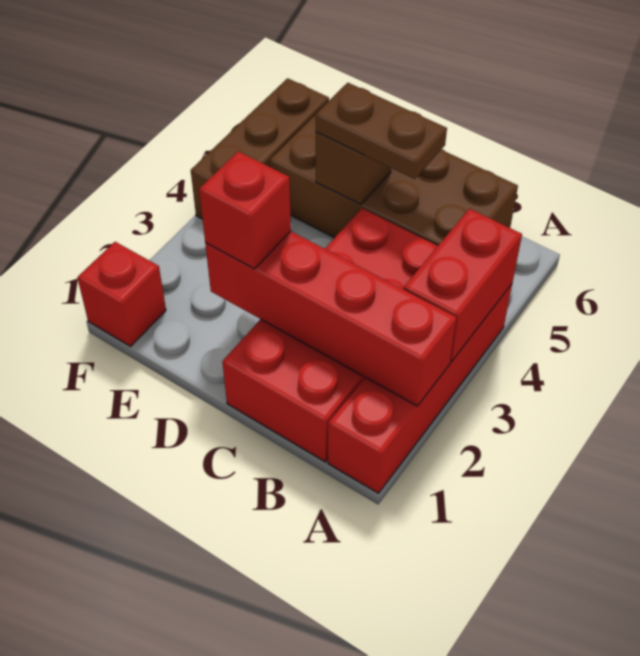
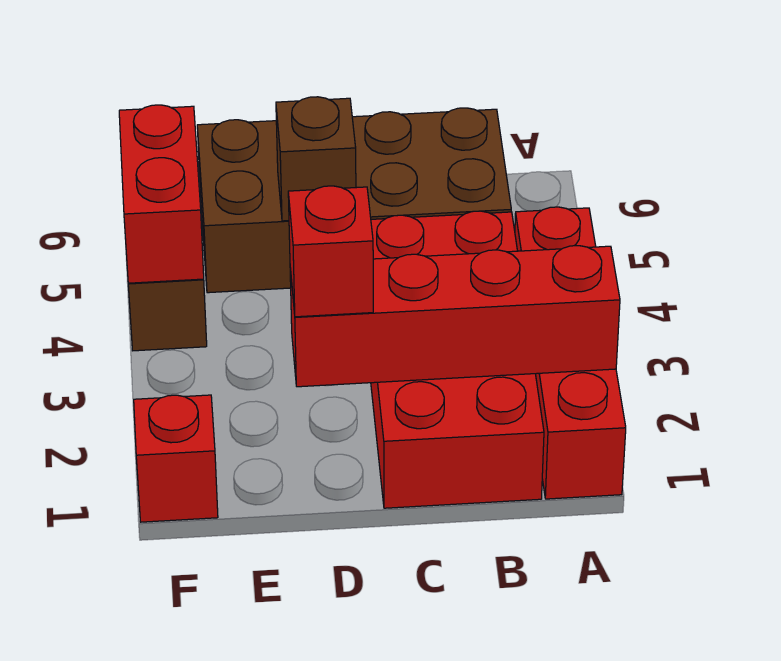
red 1x2 brick [404,209,522,362] -> red 1x2 brick moved to [119,105,204,283]
brown 1x2 plate [315,83,447,179] -> none

